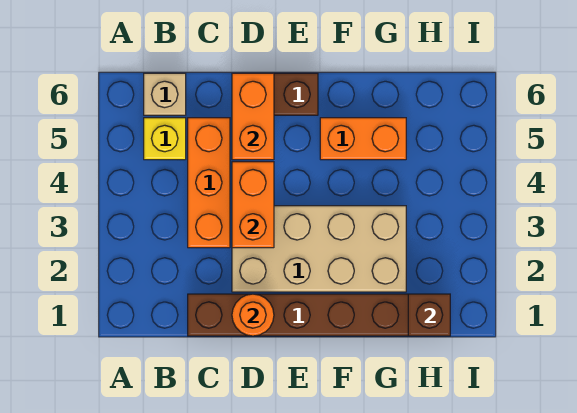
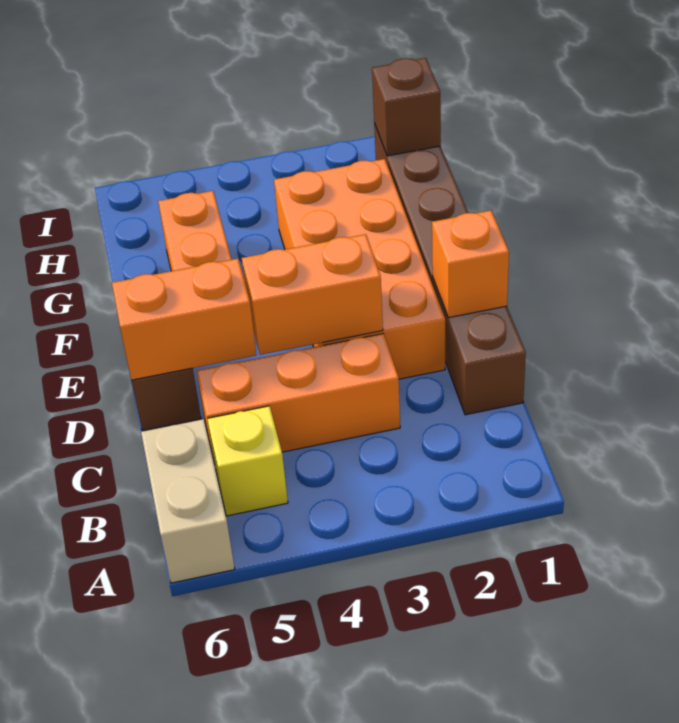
tan 1x1 brick [144,73,186,115] -> tan 1x2 brick [141,419,235,583]
orange 1x1 round brick [232,294,274,336] -> orange 1x1 brick [432,211,509,318]
tan 2x4 brick [232,206,406,292] -> orange 2x4 brick [274,159,445,379]

